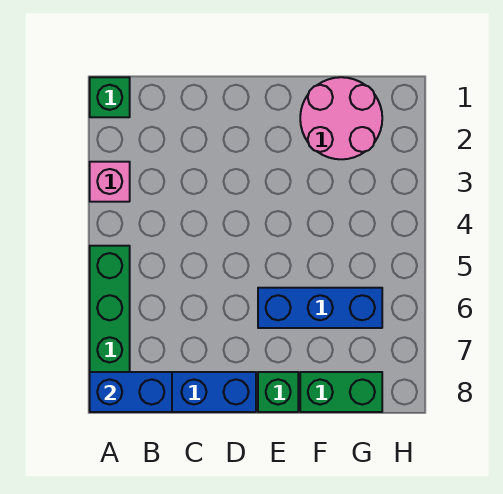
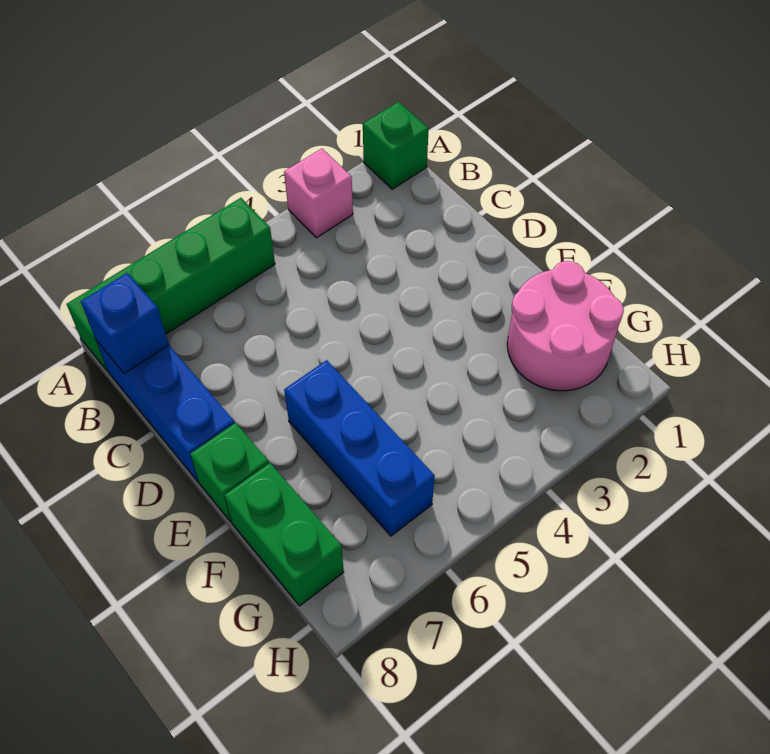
blue 1x2 brick [90,372,172,412] -> blue 1x1 brick [81,273,169,374]

